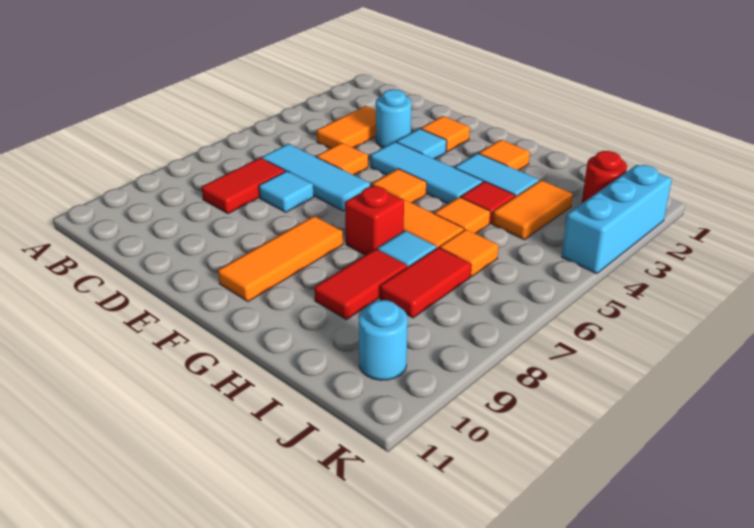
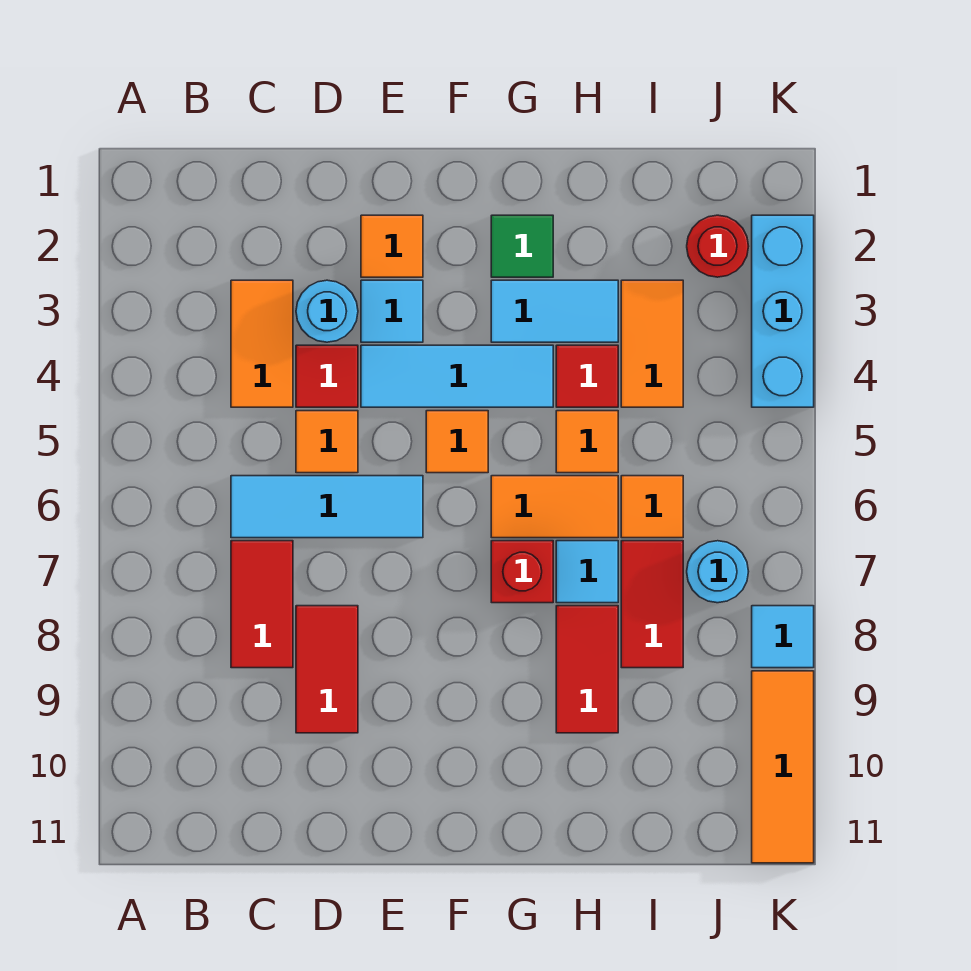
none -> red 1x1 tile [296,345,358,407]
cyan 1x1 tile [259,171,314,212] -> cyan 1x1 tile moved to [752,606,814,668]
none -> red 1x2 tile [296,606,358,733]
orange 1x3 tile [218,216,343,302] -> orange 1x3 tile moved to [752,671,814,863]
orange 1x1 tile [479,140,530,171] -> green 1x1 tile [491,215,553,277]
cyan 1x1 round brick [359,300,408,380] -> cyan 1x1 round brick moved to [687,541,749,603]

